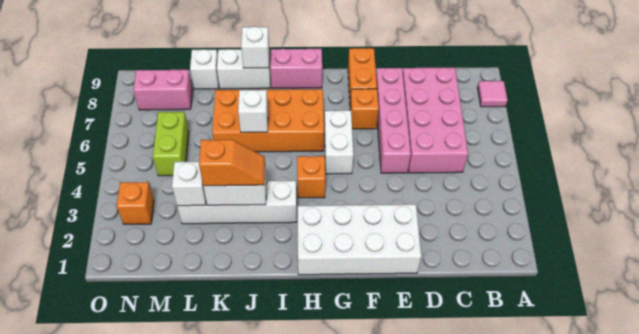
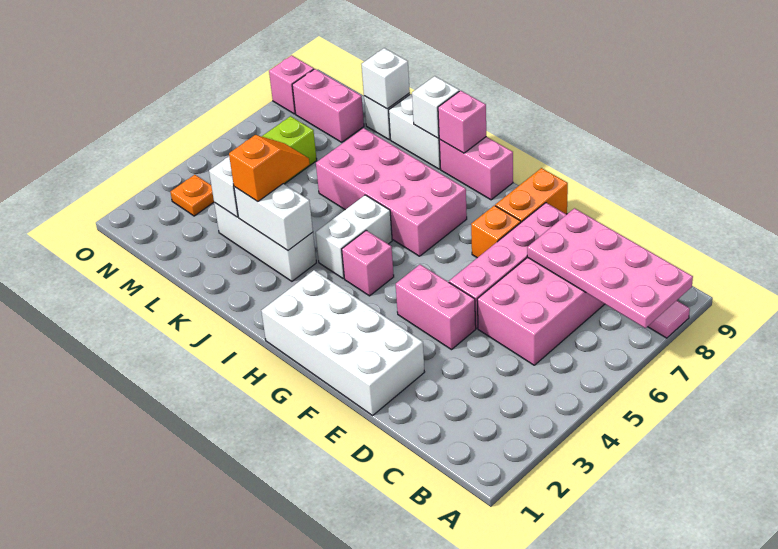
none -> pink 2x4 plate [527,208,693,328]
none -> pink 1x2 brick [396,265,476,350]
white 1x2 brick [324,110,354,174] -> white 1x2 brick moved to [316,195,392,279]
orange 1x1 brick [297,156,325,198] -> pink 1x1 brick [342,230,394,296]
orange 2x4 brick [212,89,324,152] -> pink 2x4 brick [316,128,467,256]
white 1x4 brick [177,181,297,224] -> white 1x3 brick [214,202,316,281]
none -> pink 1x1 brick [438,91,486,153]
orange 1x2 slope [199,139,265,186] -> orange 1x2 slope turned to [229,135,310,202]
white 1x1 brick [238,90,268,132] -> white 1x1 brick moved to [362,48,410,109]
orange 1x1 brick [117,182,154,224] -> orange 1x1 plate [170,175,214,216]
none -> pink 1x1 brick [269,55,314,114]

